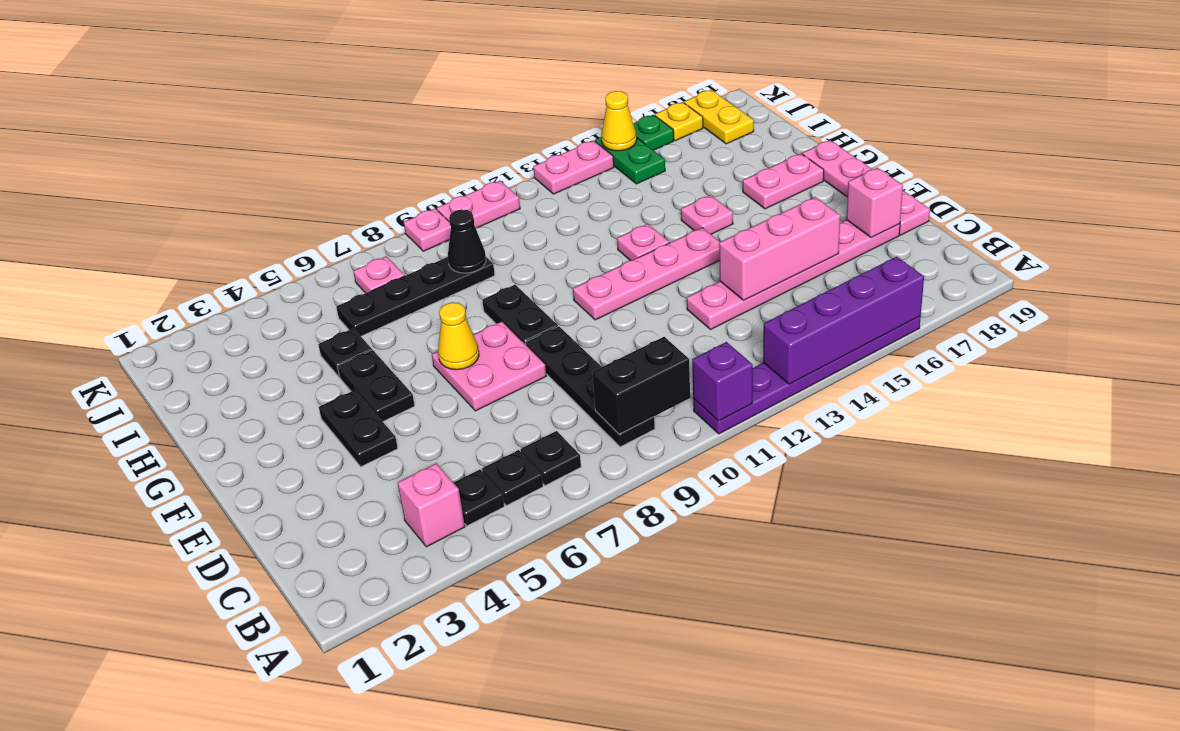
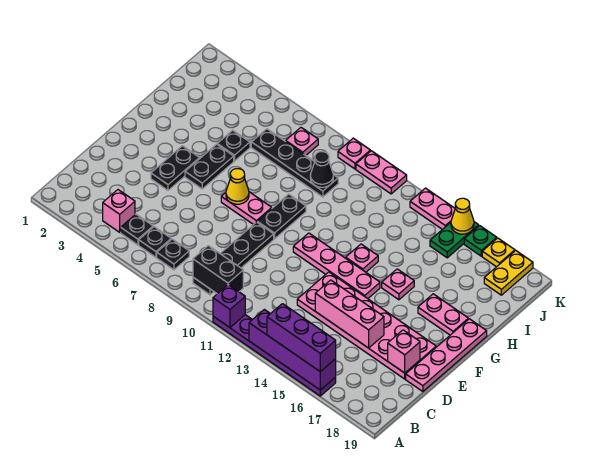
none -> purple 1x3 brick [267,304,336,372]
pink 1x6 plate [687,220,900,330] -> pink 2x6 plate [297,272,436,379]
pink 2x2 plate [432,321,546,411] -> pink 1x2 plate [221,192,272,225]

